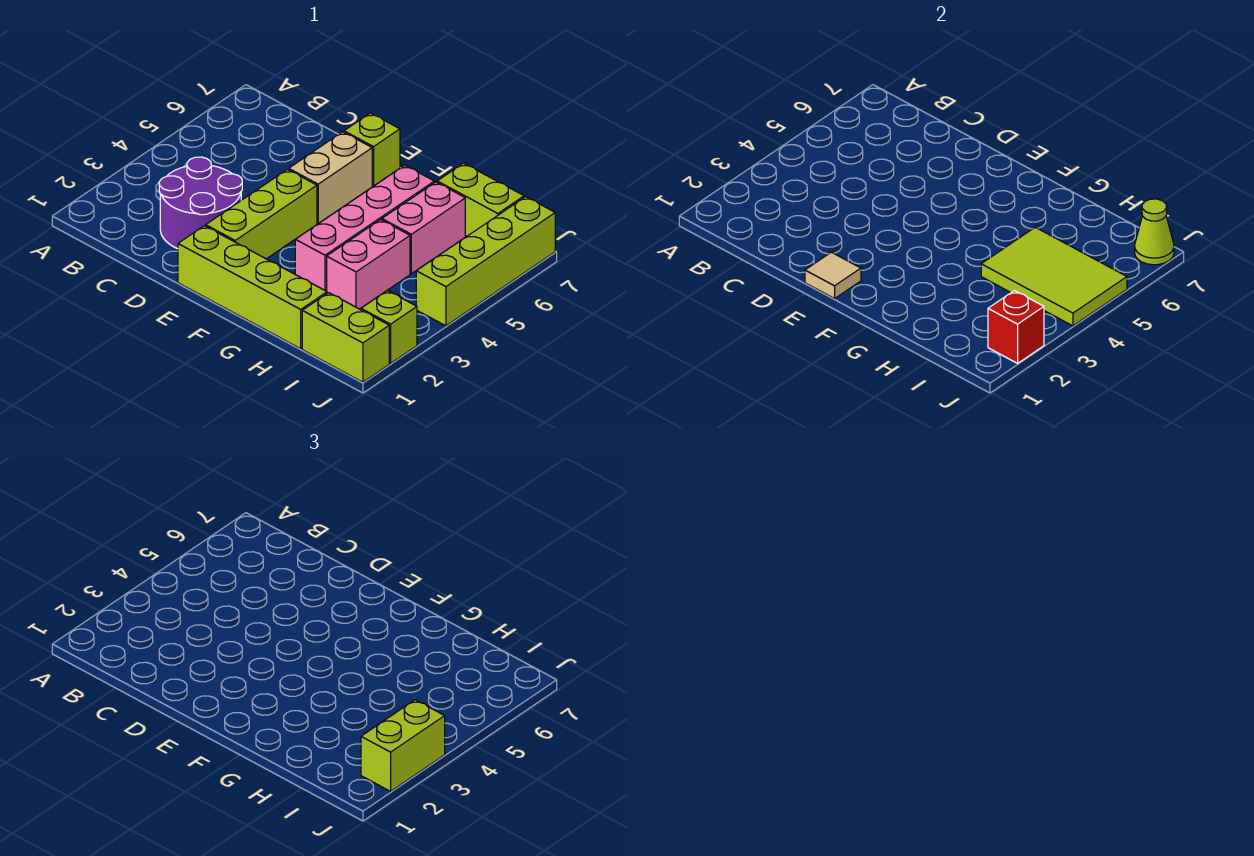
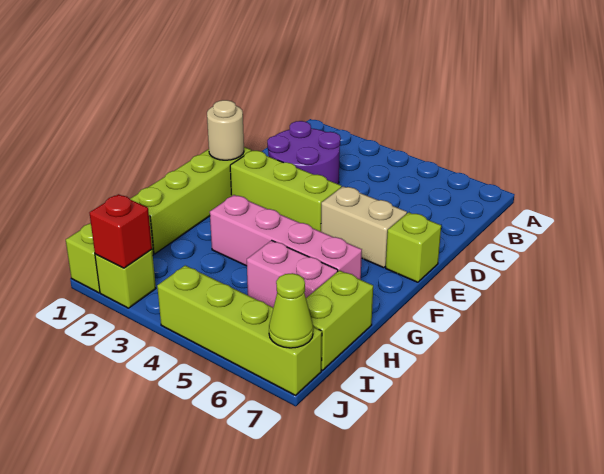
tan 1x1 tile [805,252,861,299] -> tan 1x1 round brick [207,100,244,160]
pink 1x2 brick [327,220,410,309] -> none
lime 2x3 tile [981,227,1127,326] -> none
lime 1x2 brick [361,700,445,791] -> none

